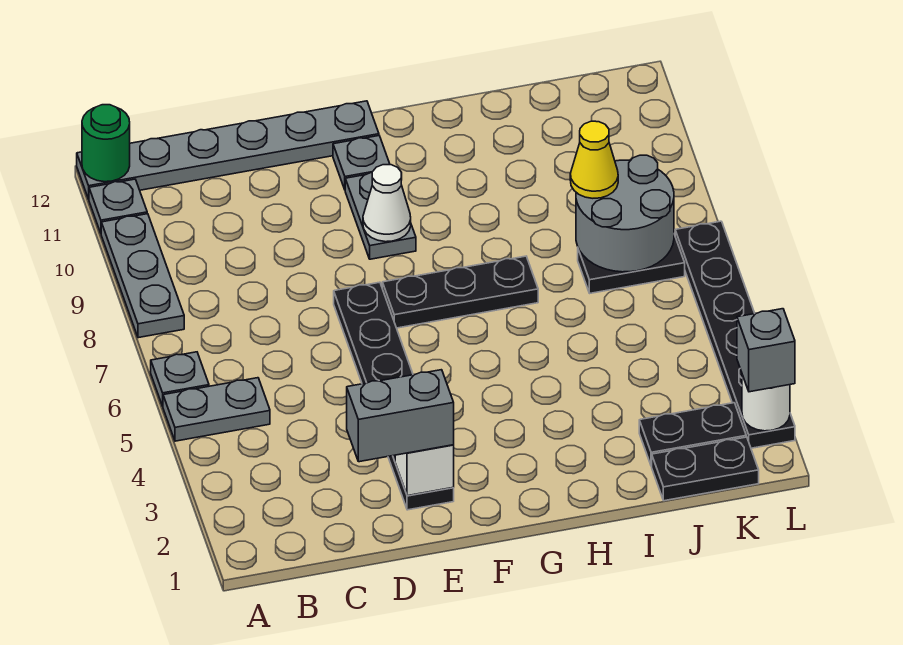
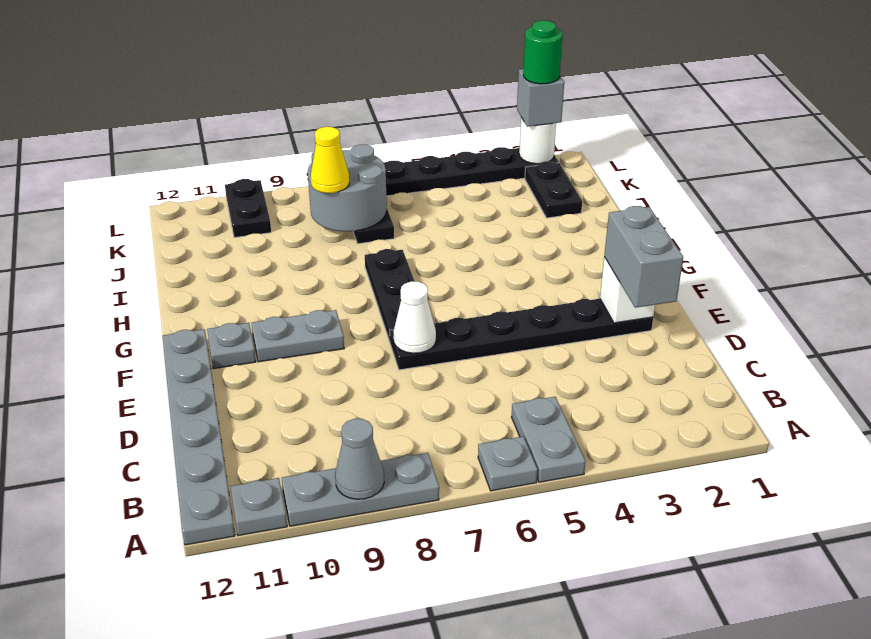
none -> grey 1x1 cone [335,419,384,499]
green 1x1 round brick [82,105,130,182] -> green 1x1 round brick moved to [523,21,562,84]
white 1x1 cone [363,165,411,242] -> white 1x1 cone moved to [393,281,436,353]
black 1x2 plate [652,437,759,501] -> black 1x2 plate moved to [225,179,271,238]

